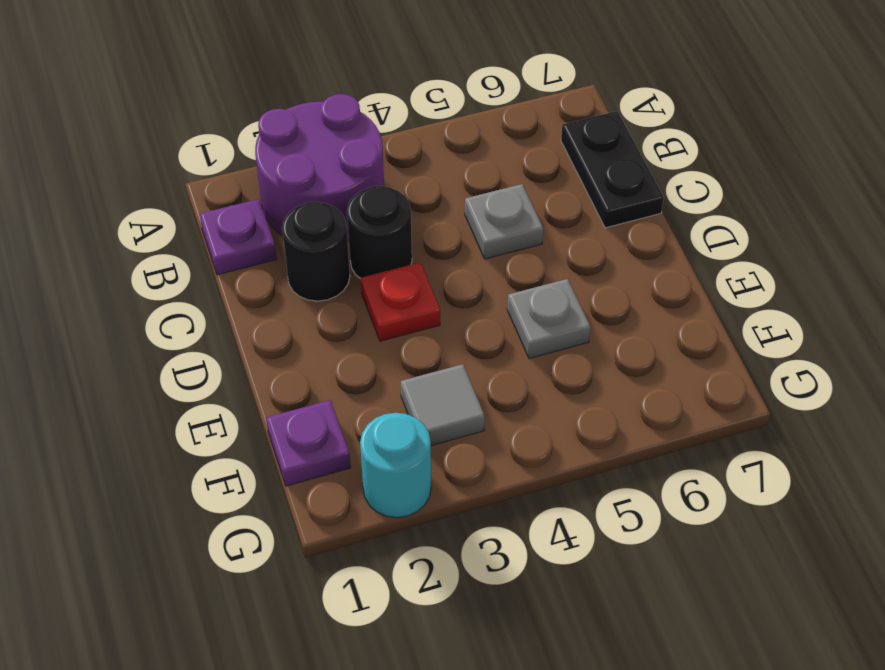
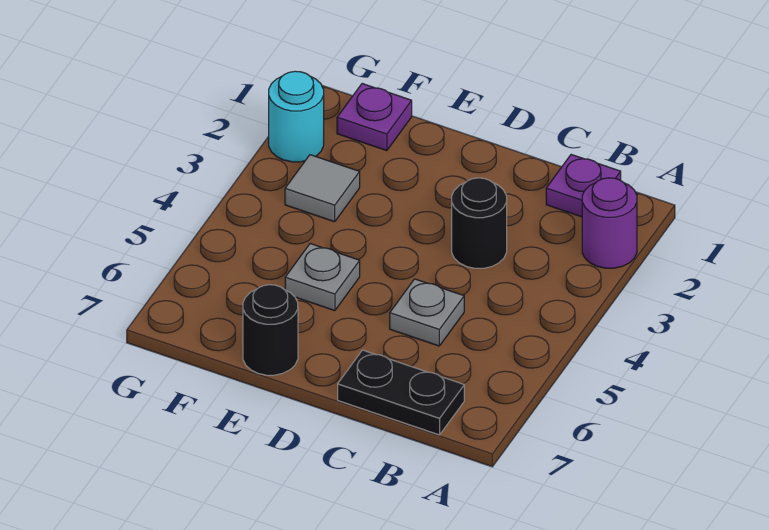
purple 2x2 round brick [255,94,384,241] -> purple 1x1 round brick [582,178,637,268]
black 1x1 round brick [282,202,350,301] -> black 1x1 round brick moved to [243,285,298,375]
red 1x1 plate [361,262,440,341] -> none

